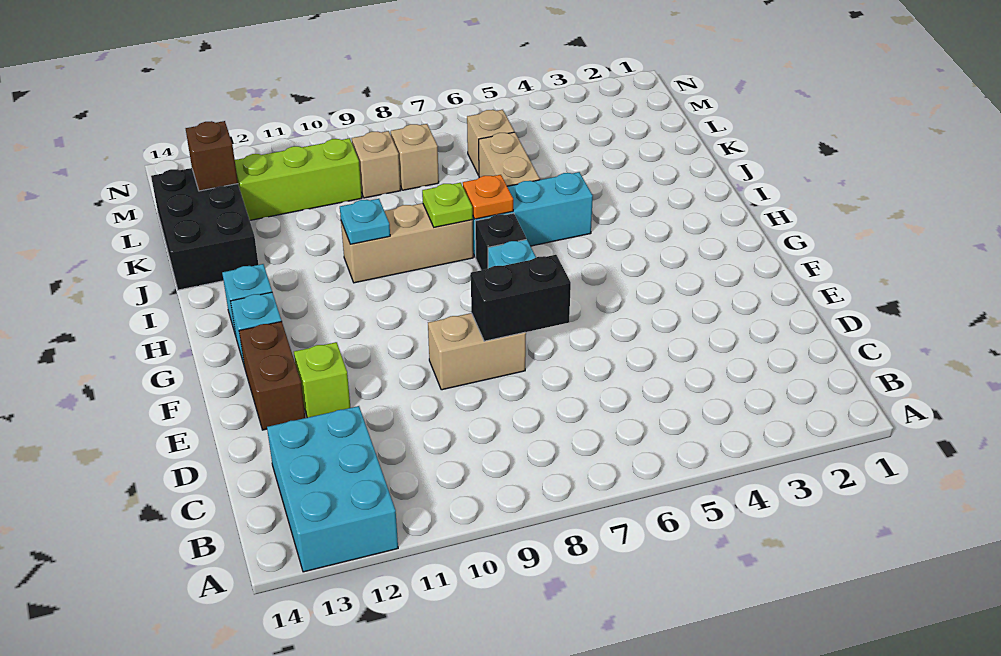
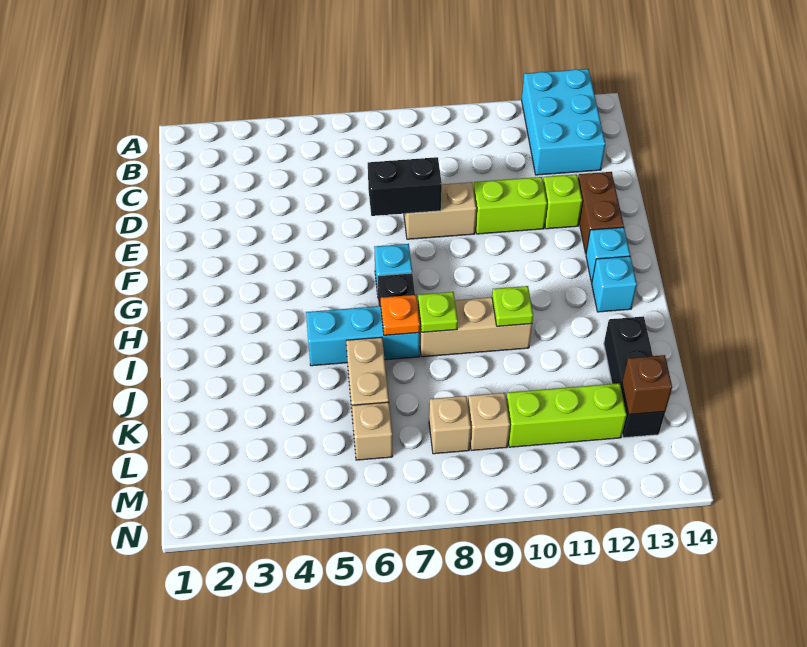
none -> lime 1x2 brick [473,177,547,234]
cyan 1x1 plate [340,199,390,244] -> lime 1x1 plate [492,286,533,326]
black 2x3 brick [151,168,258,290] -> black 1x3 brick [604,316,665,438]

